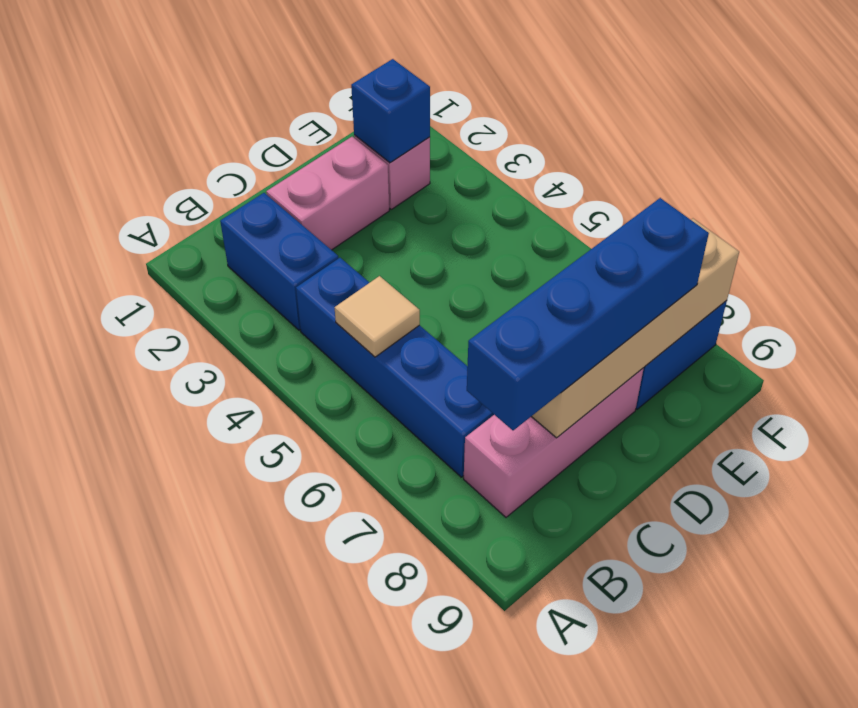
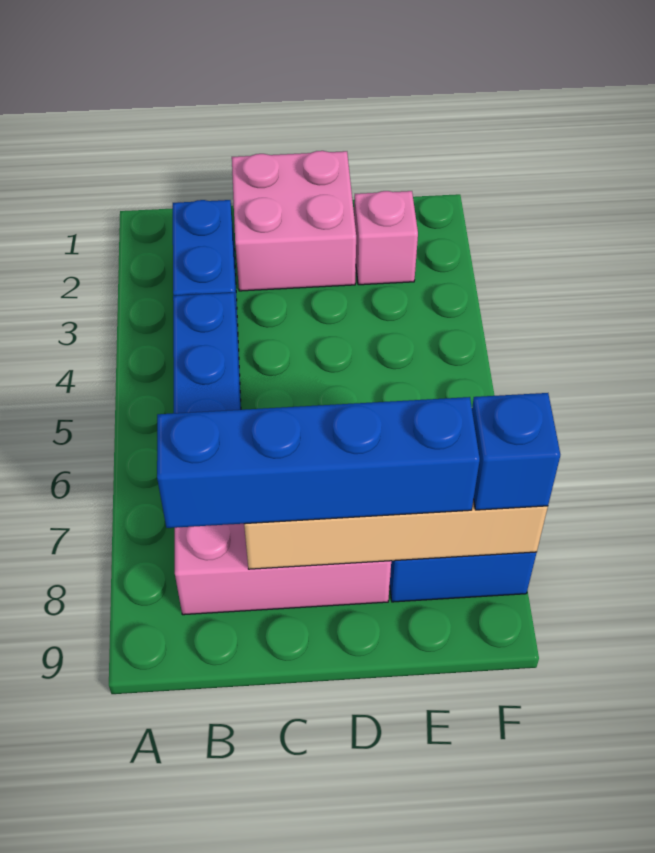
tan 1x1 tile [335,276,420,357] -> none
pink 1x2 brick [266,137,389,250] -> pink 2x2 brick [232,151,356,291]
blue 1x1 brick [351,59,430,163] -> blue 1x1 brick moved to [472,393,560,510]

